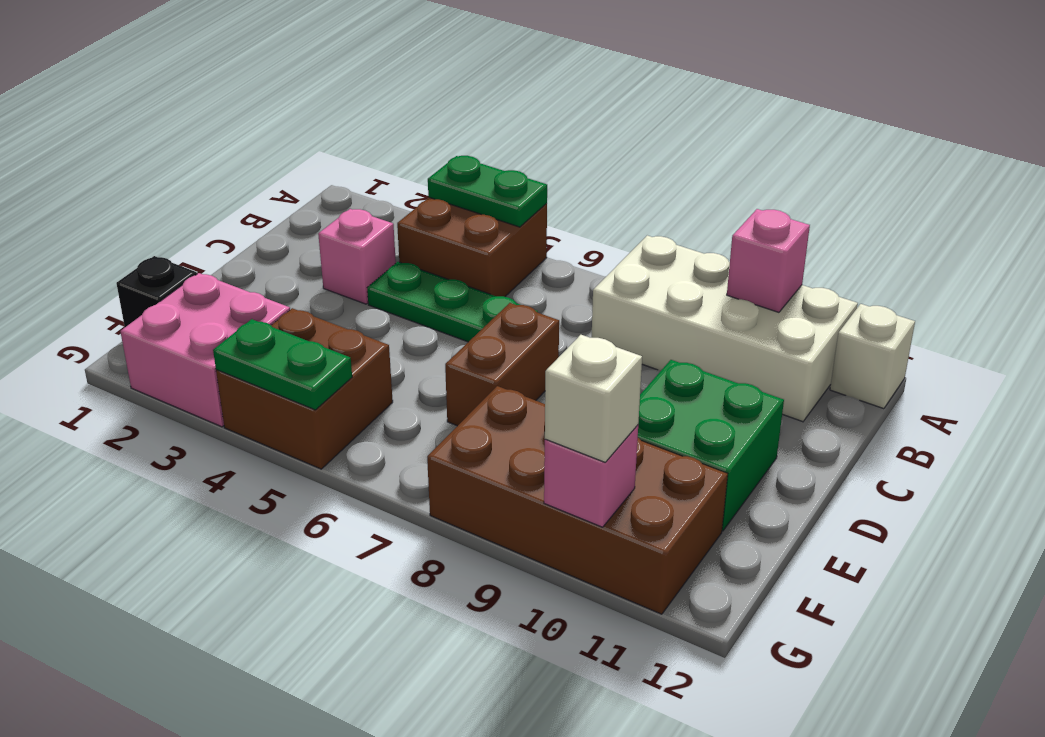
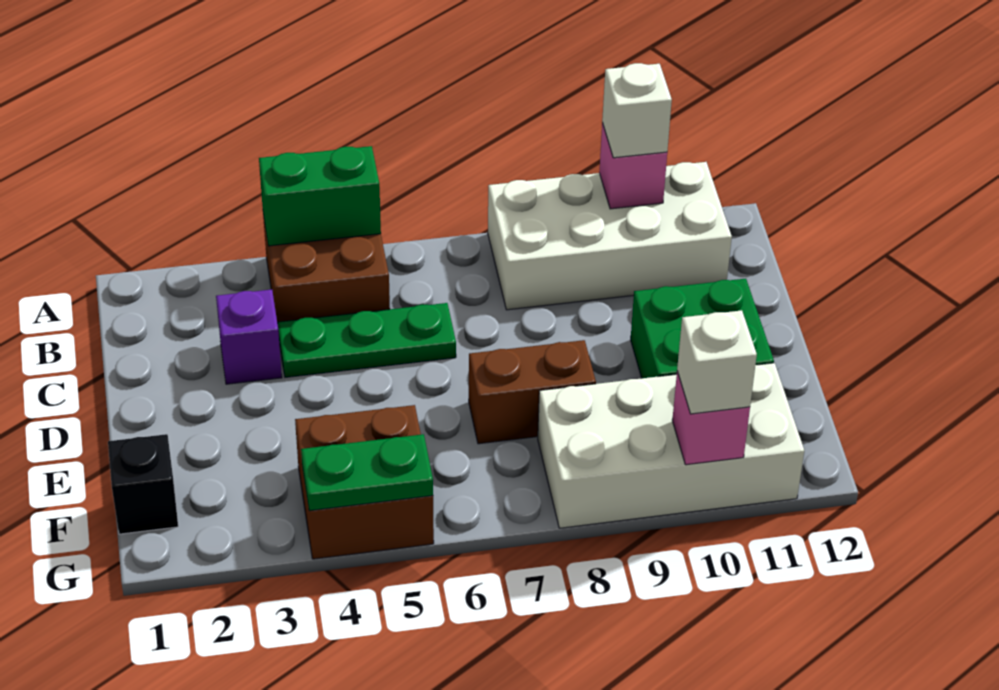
green 1x2 plate [428,156,547,227] -> green 1x2 brick [259,146,381,246]
white 1x1 brick [830,304,915,409] -> white 1x1 brick moved to [602,63,672,158]
pink 1x1 brick [318,209,396,304] -> purple 1x1 brick [216,289,282,384]
brown 1x2 brick [445,303,559,426] -> brown 1x2 brick turned to [469,340,596,444]
pink 2x2 brick [120,273,290,427] -> none
brown 2x4 brick [427,386,728,614] -> white 2x4 brick [538,363,804,528]

